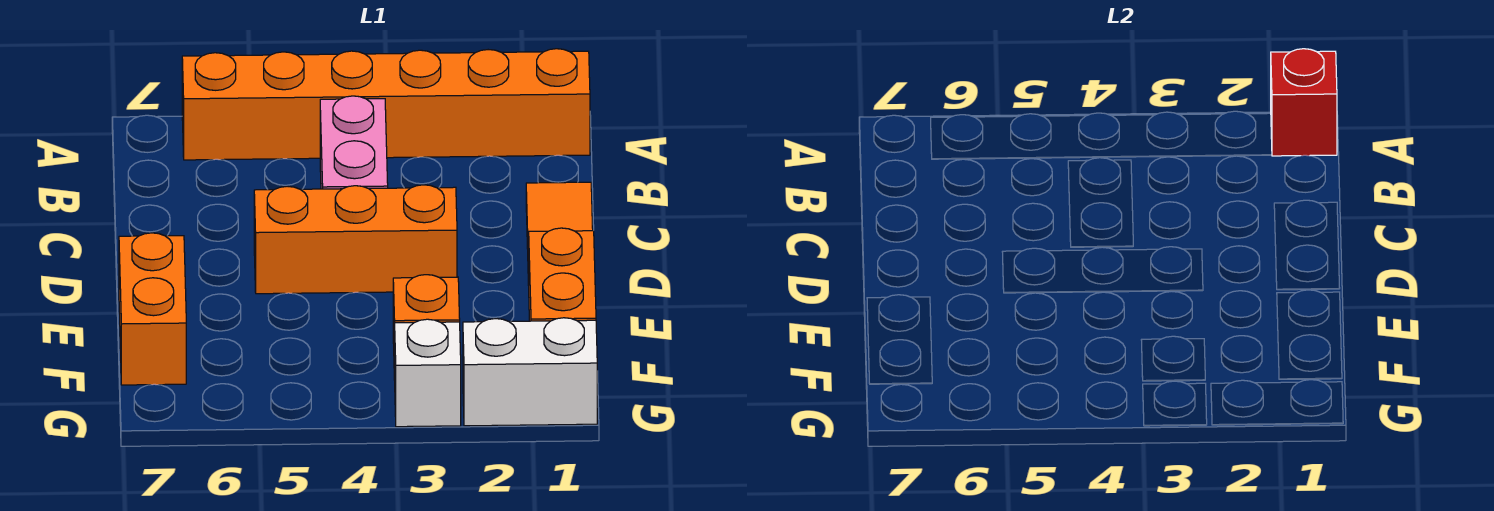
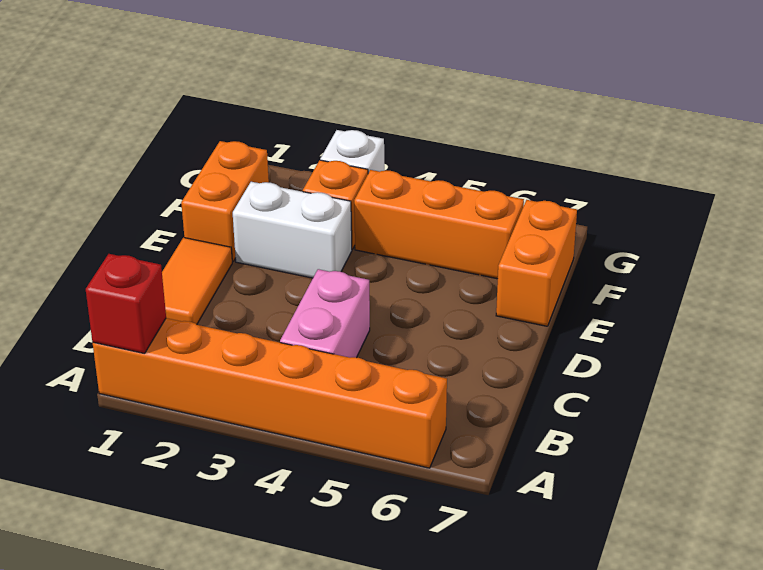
orange 1x3 brick [254,185,457,294] -> orange 1x3 brick moved to [354,170,524,279]
white 1x2 brick [463,318,597,426] -> white 1x2 brick moved to [233,182,352,278]

